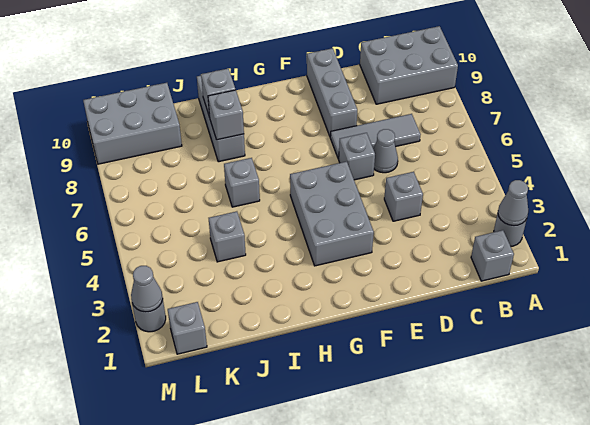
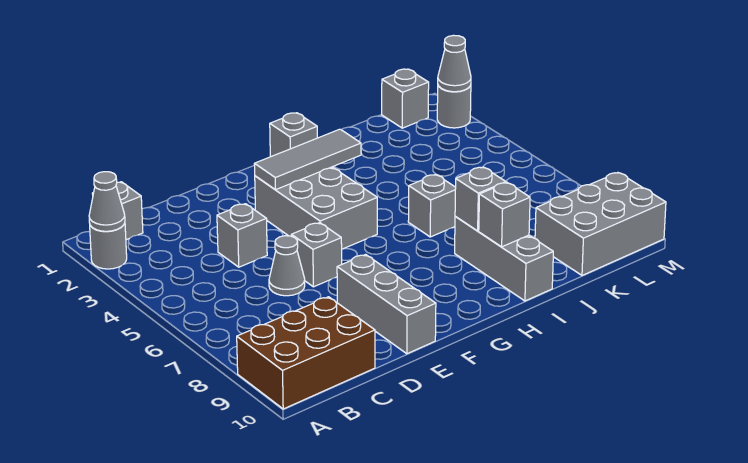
grey 2x3 brick [360,26,458,104] -> brown 2x3 brick [237,297,375,409]
grey 1x3 tile [330,114,421,159] -> grey 1x3 tile moved to [254,129,361,190]
grey 1x1 brick [209,211,246,262] -> grey 1x1 brick moved to [270,113,317,157]

